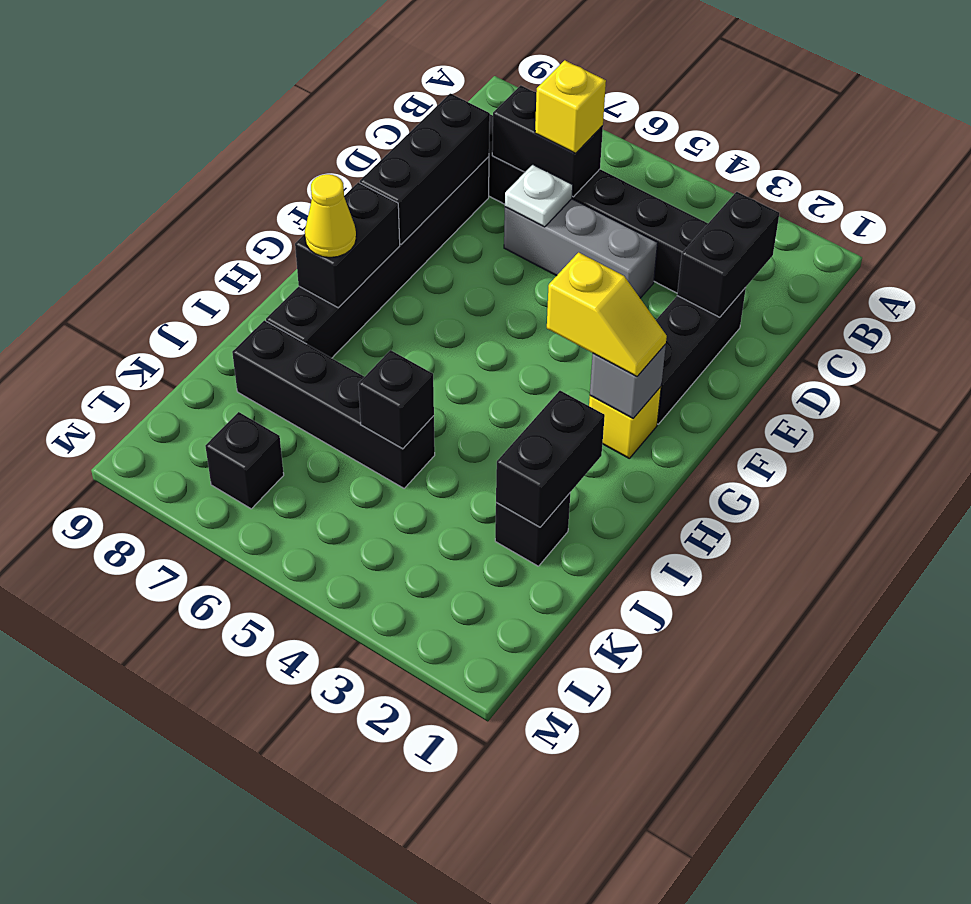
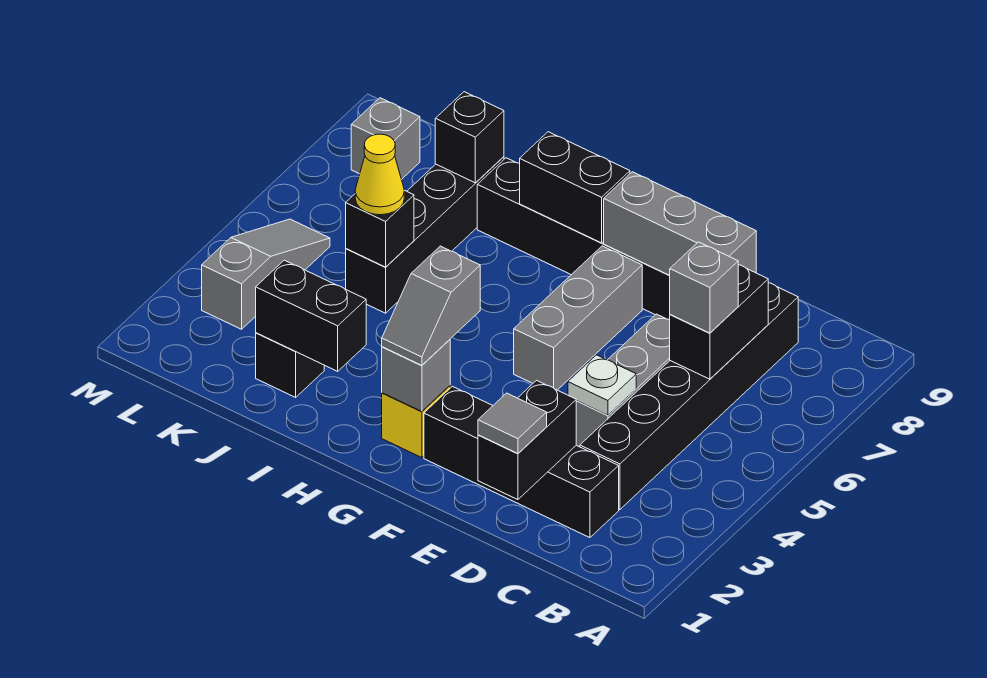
black 1x2 brick [677,192,779,317] -> black 1x2 brick turned to [478,380,576,500]
yellow 1x1 brick [535,60,606,153] -> grey 1x1 brick [670,242,738,333]
none -> grey 1x1 tile [478,393,547,453]
black 1x3 brick [656,288,746,424] -> black 1x4 brick [424,387,619,538]
white 1x1 plate [505,164,573,227] -> white 1x1 plate moved to [568,355,636,416]
black 1x3 brick [360,93,490,244] -> grey 1x3 brick [604,172,756,275]
none -> grey 1x3 brick [514,246,642,390]
yellow 1x2 slope [547,252,667,376] -> grey 1x2 slope [382,246,480,365]
yellow 1x1 cone [305,174,356,257] -> yellow 1x1 cone moved to [355,134,404,215]
none -> grey 1x3 slope [202,219,330,329]
black 1x1 brick [205,412,284,509] -> black 1x1 brick moved to [435,92,504,183]
none -> grey 1x1 brick [351,98,420,179]

